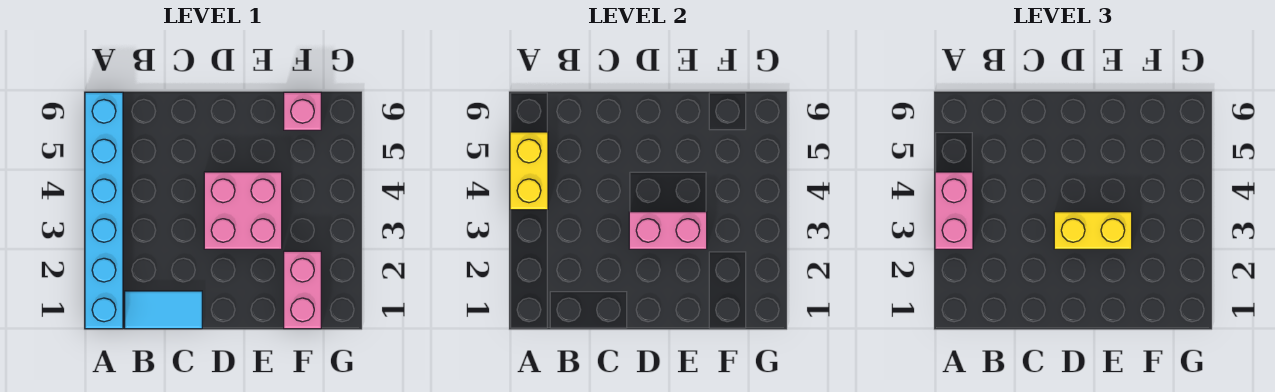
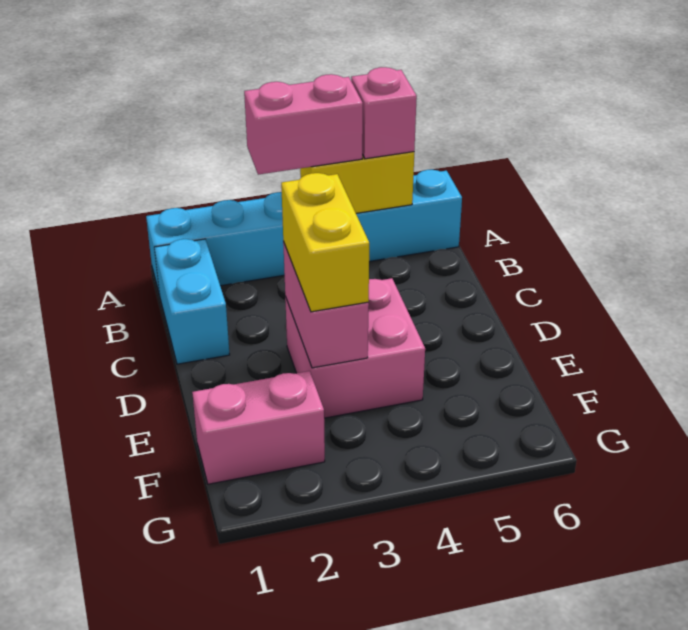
cyan 1x2 tile [125,291,202,329] -> cyan 1x2 brick [154,239,230,364]
pink 1x1 brick [284,92,321,130] -> pink 1x1 brick moved to [351,67,417,159]

